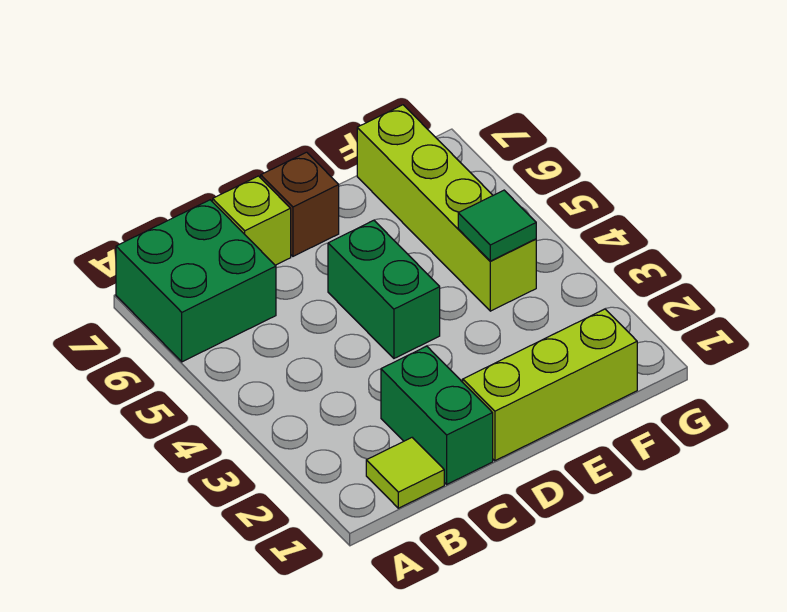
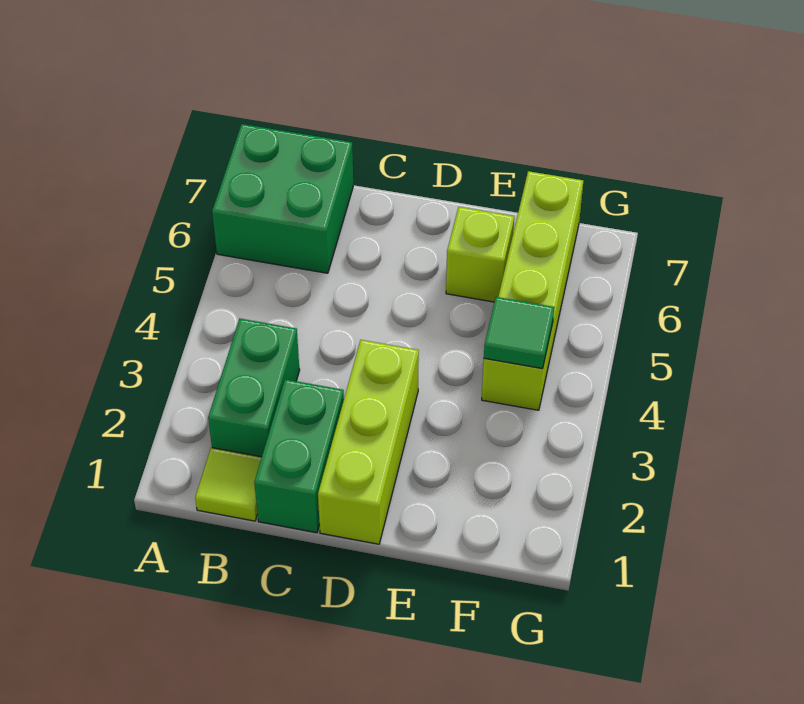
lime 1x1 brick [213,176,291,265] -> lime 1x1 brick moved to [446,207,514,302]
lime 1x3 brick [463,309,637,461] -> lime 1x3 brick turned to [318,340,419,544]
green 1x2 brick [328,220,440,358] -> green 1x2 brick moved to [208,319,300,457]
brown 1x1 brick [261,152,339,256] -> none

